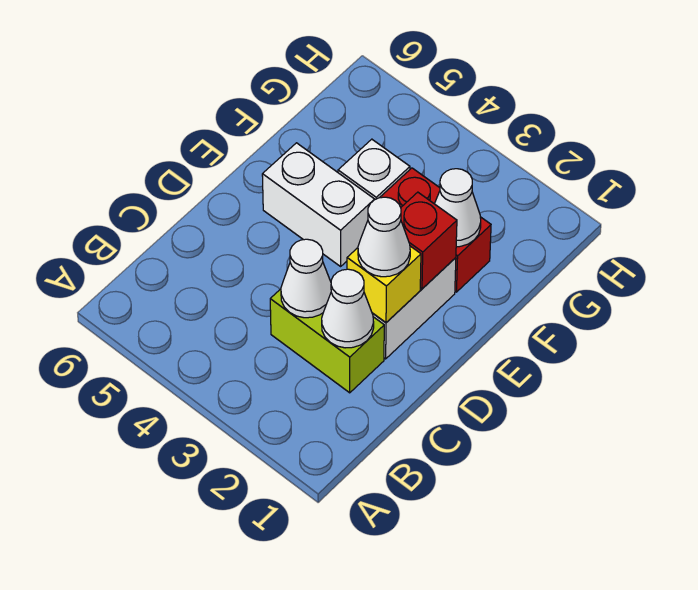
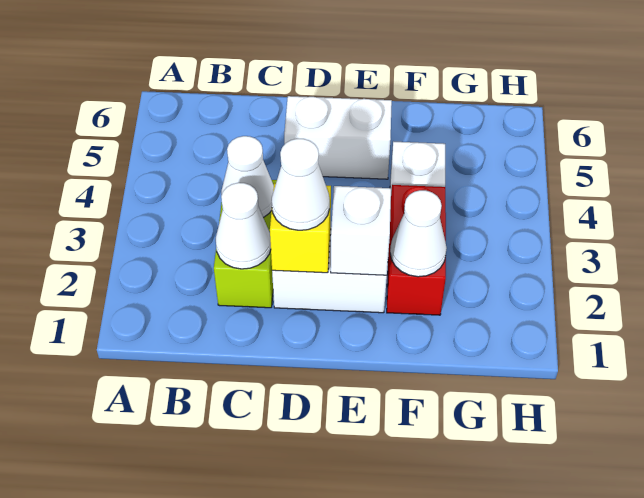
red 1x1 brick [401,192,457,289] -> white 1x1 brick [331,186,391,275]
white 1x2 brick [262,143,375,266] -> white 1x2 brick turned to [284,96,392,179]

